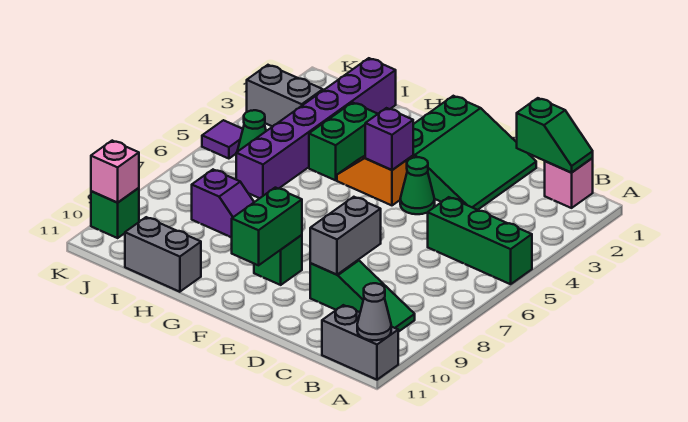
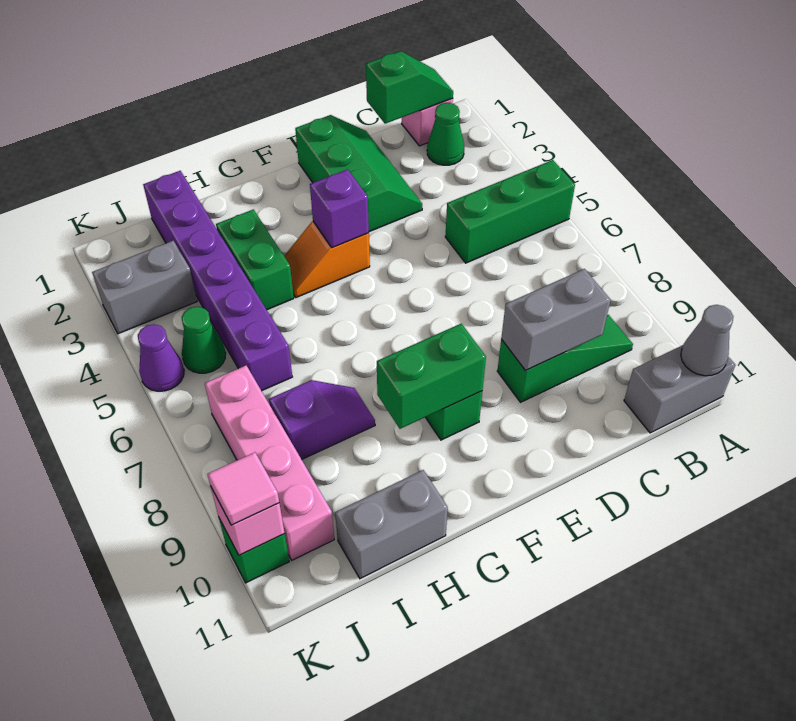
green 3x3 slope [413,96,536,210] -> green 2x3 slope [295,115,422,232]
grey 1x2 brick [310,197,381,275] -> grey 1x2 brick turned to [501,269,611,371]
green 1x1 cone [400,157,435,214] -> green 1x1 cone moved to [427,103,464,165]
green 1x2 brick [232,188,302,265] -> green 1x2 brick turned to [377,323,486,429]
none -> pink 1x4 brick [205,366,334,560]
purple 1x1 tile [202,120,243,159] -> purple 1x1 cone [138,324,184,391]
none -> pink 1x1 tile [207,452,279,525]

